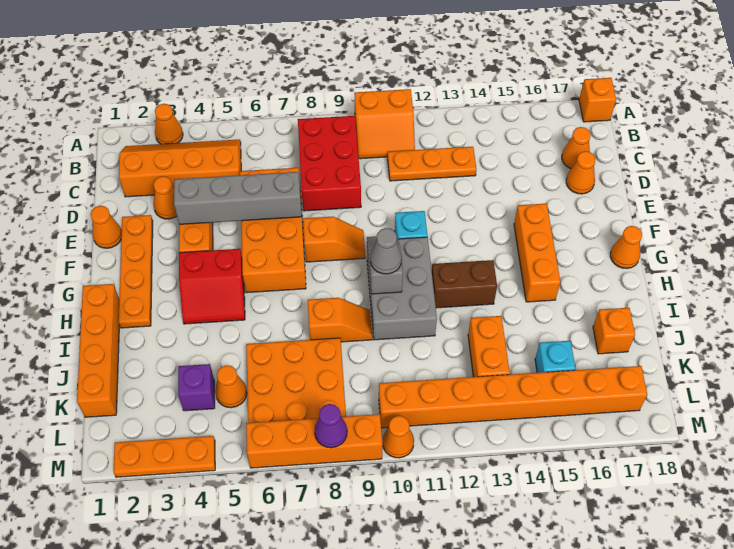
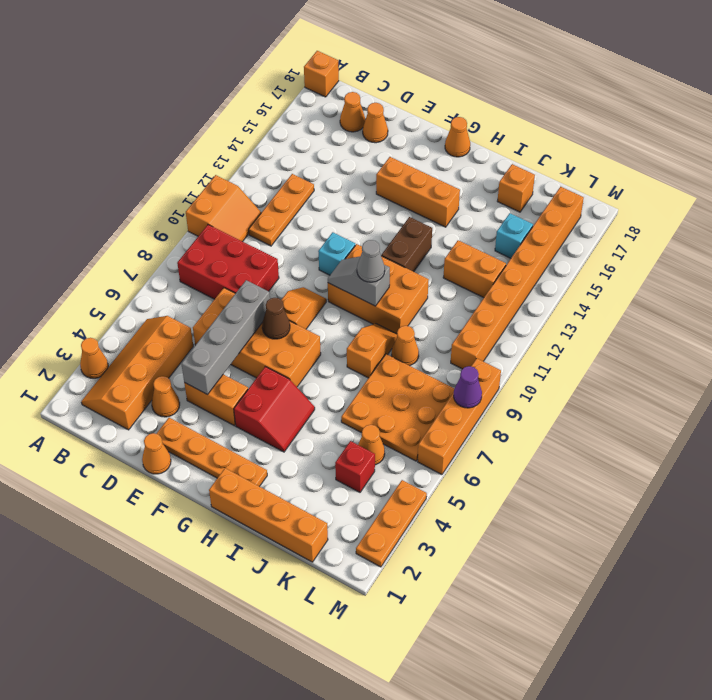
none -> brown 1x1 cone [262,298,290,339]
grey 2x3 brick [367,237,437,340] -> orange 2x3 brick [328,244,429,334]
purple 1x1 brick [178,364,215,411] -> red 1x1 brick [335,441,375,492]
orange 1x1 cone [382,416,414,458] -> orange 1x1 cone moved to [392,326,419,366]

